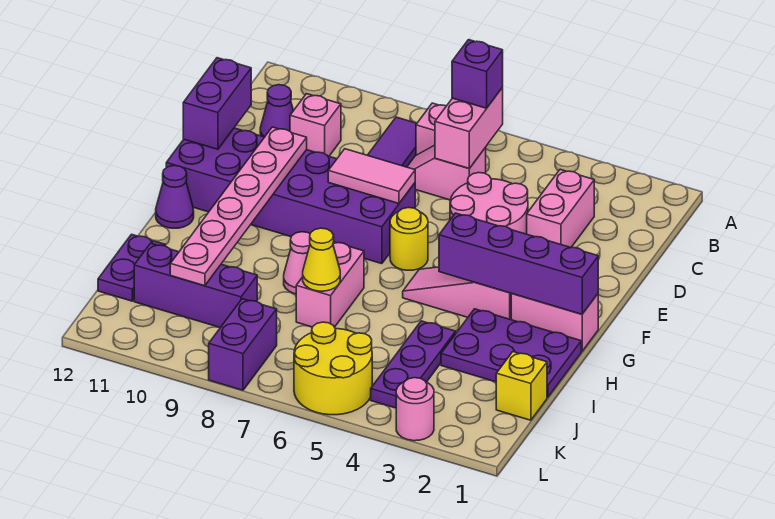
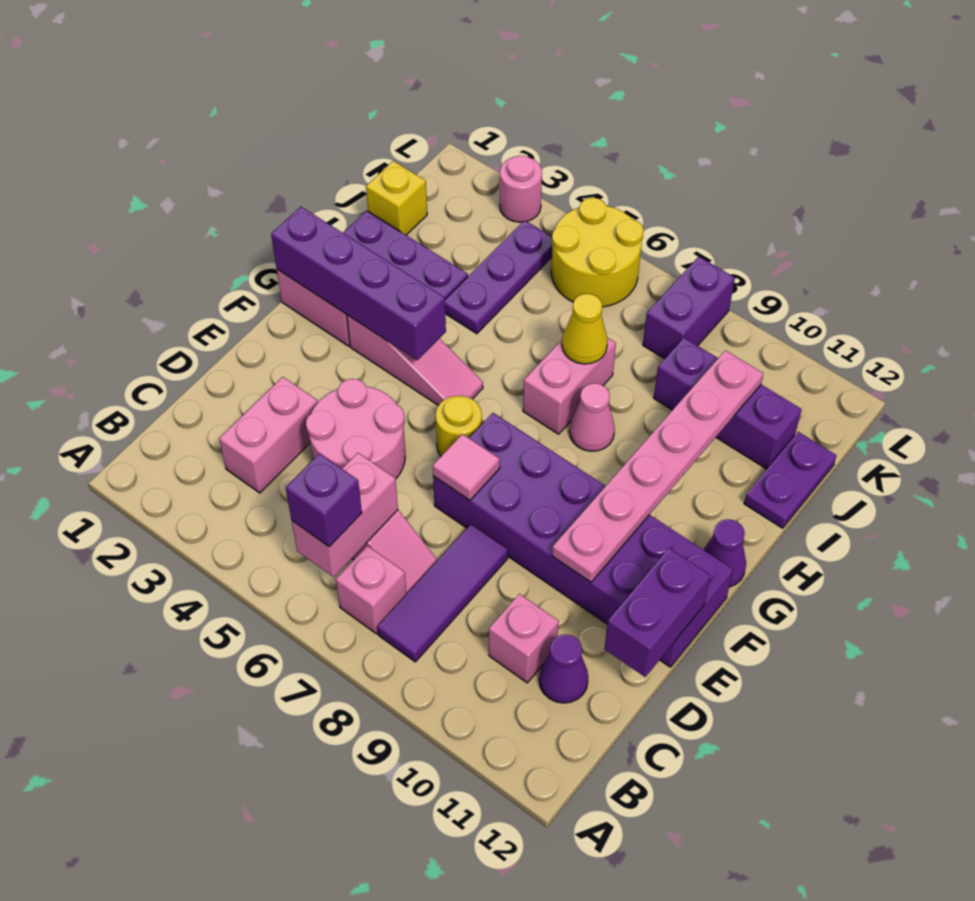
pink 1x2 tile [328,149,415,203] -> pink 1x1 tile [433,434,500,500]

